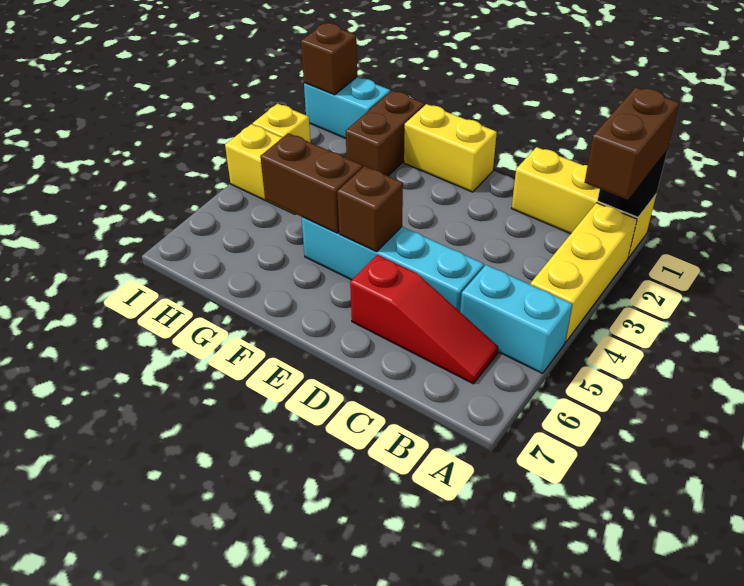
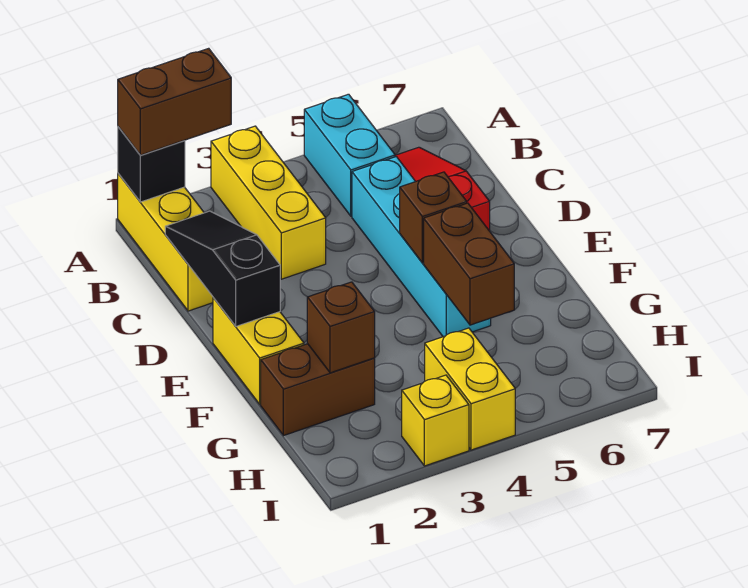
yellow 1x3 brick [530,203,637,342] -> yellow 1x3 brick turned to [211,126,326,279]
none -> black 1x3 slope [165,211,280,326]
cyan 1x2 brick [304,77,390,138] -> none
brown 1x1 brick [301,23,357,95] -> brown 1x1 brick moved to [307,282,375,373]

